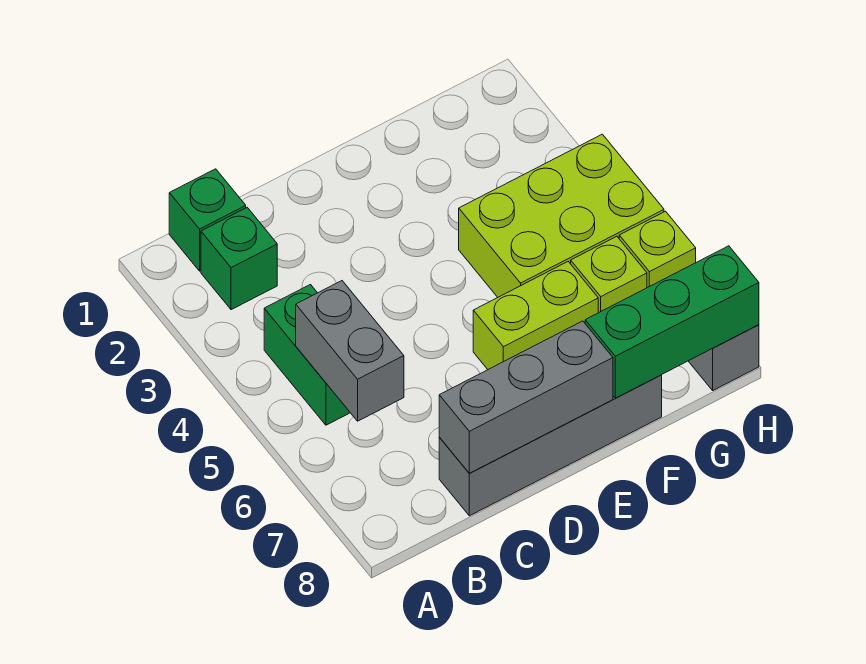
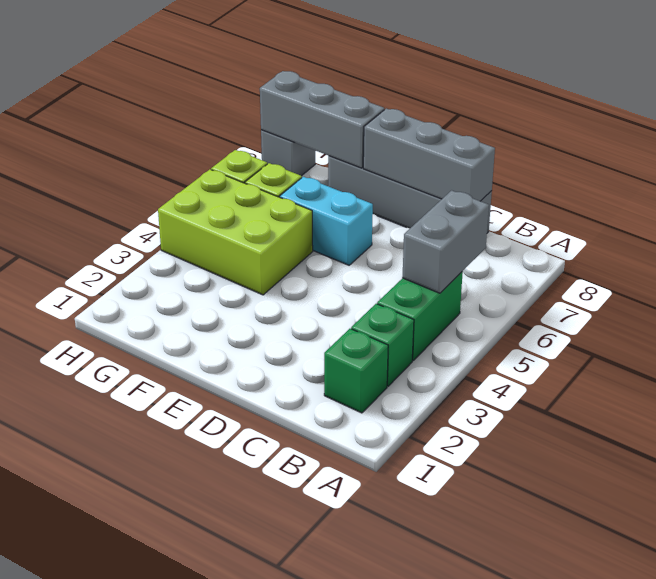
green 1x1 brick [169,169,246,271] -> green 1x1 brick moved to [351,304,414,386]
lime 1x2 brick [473,262,598,369] -> cyan 1x2 brick [280,177,373,265]
green 1x3 brick [585,246,759,398] -> grey 1x3 brick [260,71,384,168]

